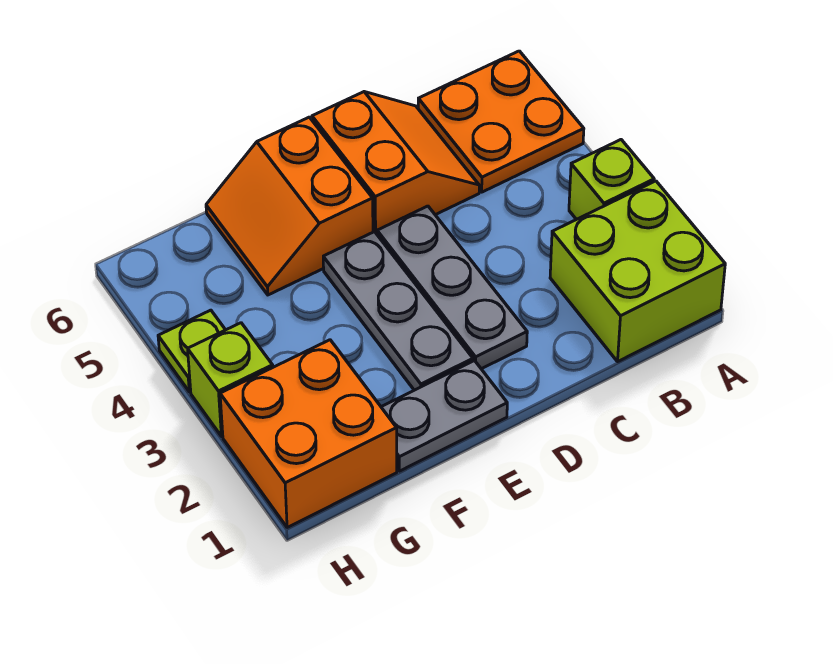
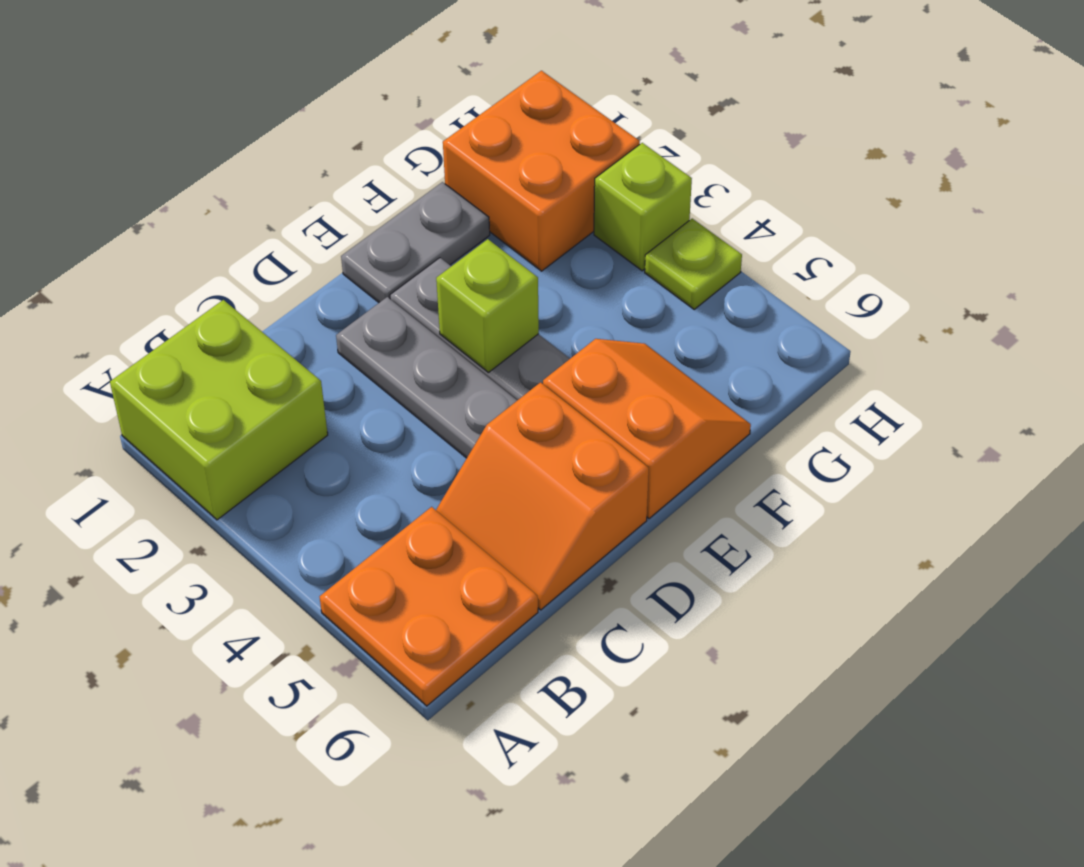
lime 1x1 brick [569,140,654,220] -> lime 1x1 brick moved to [436,239,539,373]

